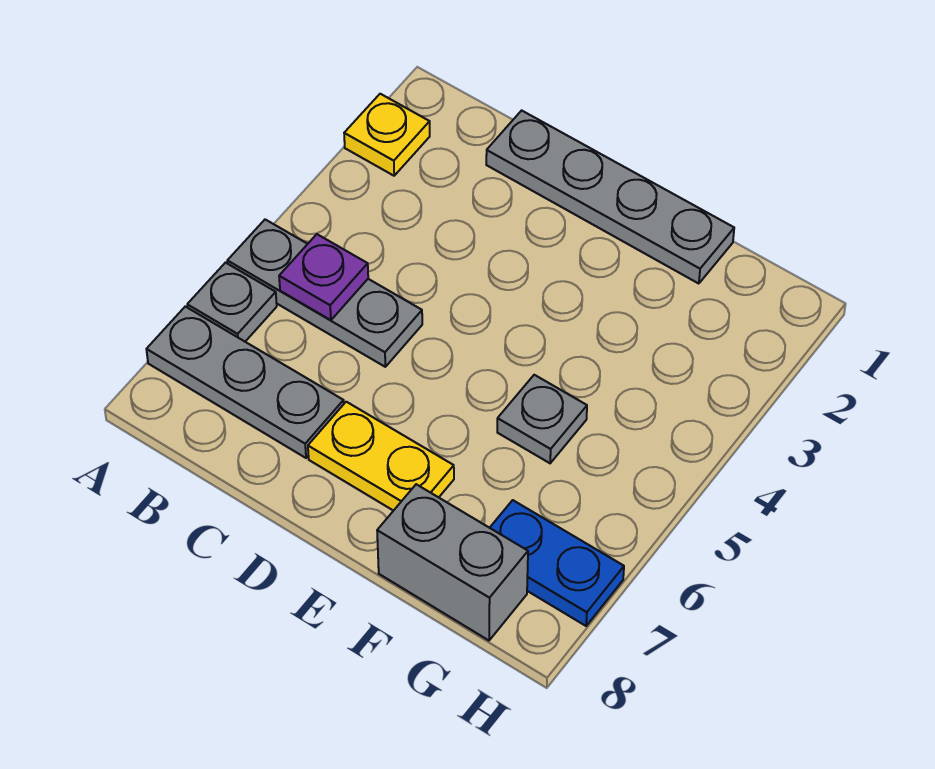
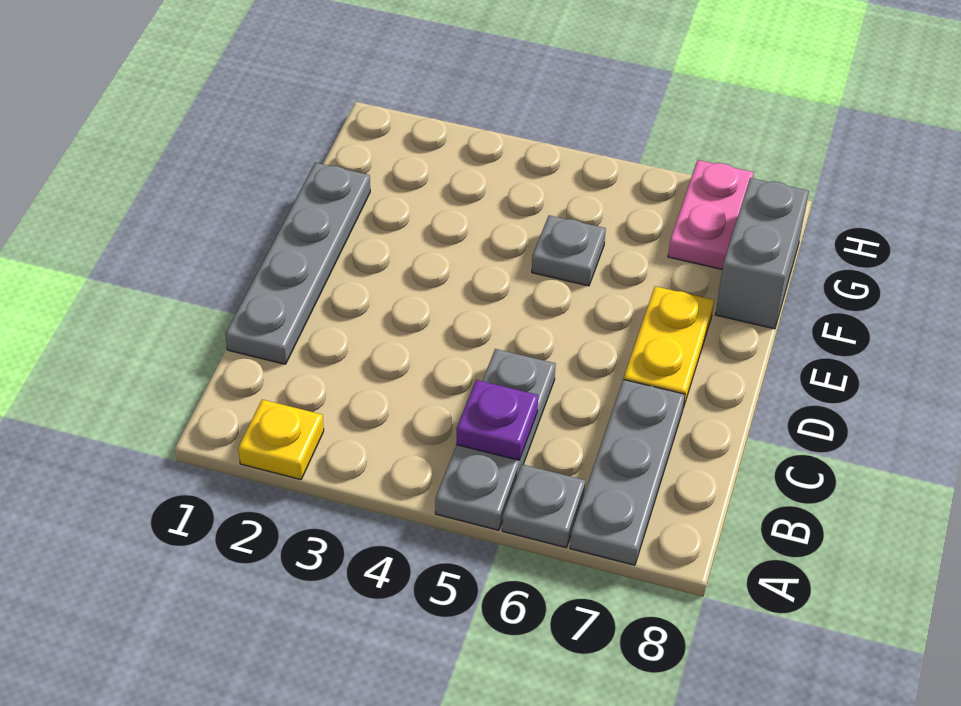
blue 1x2 plate [490,500,624,626] -> pink 1x2 plate [668,160,754,269]

